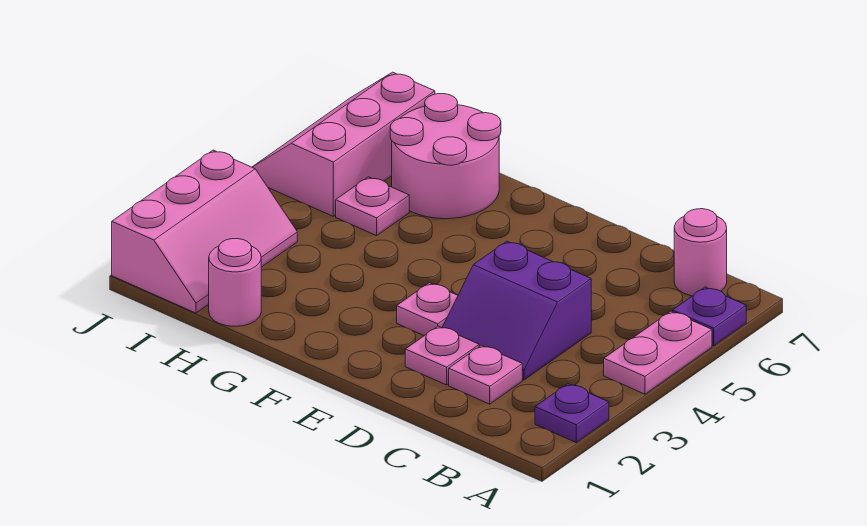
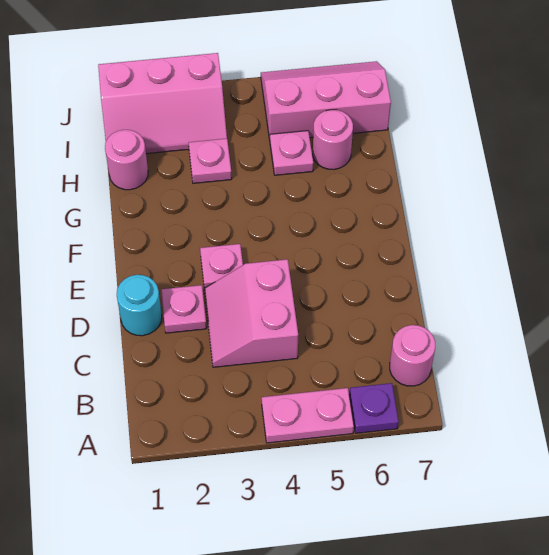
purple 1x1 plate [535,384,609,442] -> none
pink 1x1 plate [449,345,522,404] -> pink 1x1 plate moved to [189,139,232,183]
purple 2x2 slope [442,241,591,380] -> pink 2x2 slope [204,259,298,367]
none -> cyan 1x1 round brick [117,275,162,336]
pink 2x2 round brick [390,94,501,219] -> pink 1x1 round brick [313,110,353,169]

